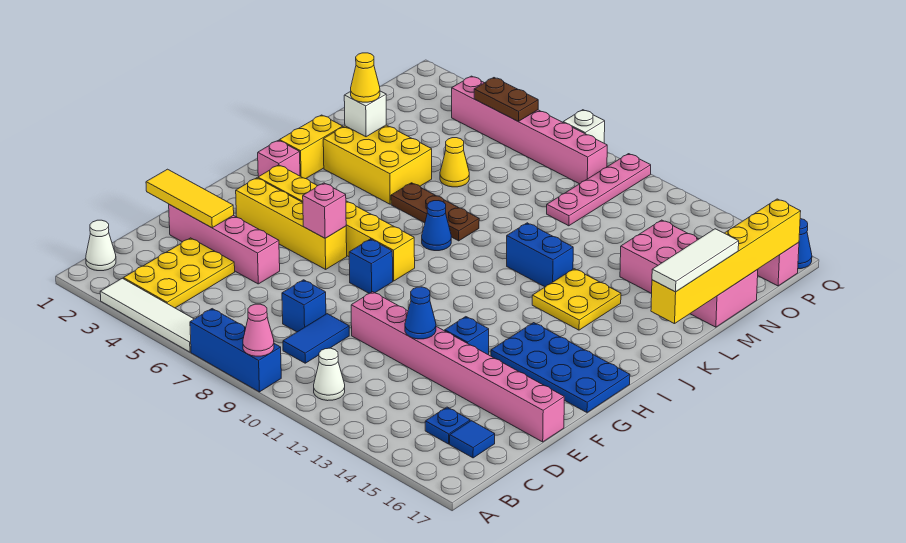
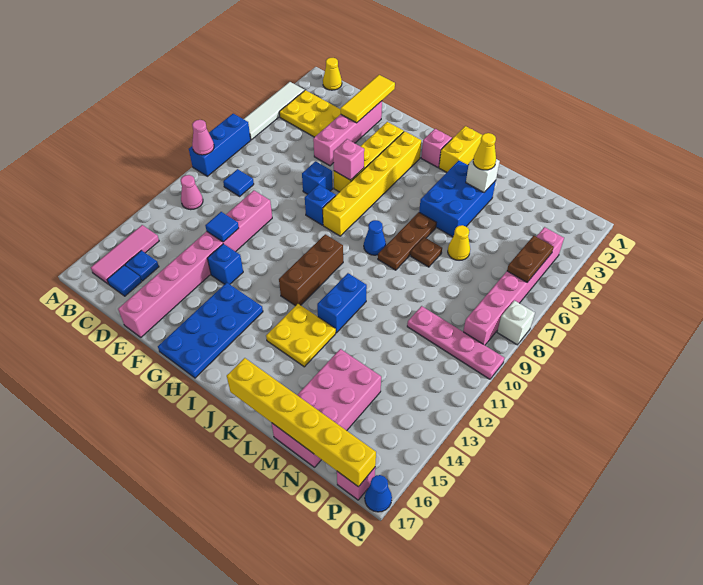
white 1x1 cone [86,220,116,271] -> yellow 1x1 cone [323,58,342,90]
white 1x1 cone [314,348,345,401] -> pink 1x1 cone [181,175,203,210]
none -> pink 1x3 tile [91,225,159,284]
blue 1x2 tile [283,314,349,363] -> blue 1x1 tile [223,169,254,196]
blue 1x1 brick [282,280,326,332] -> blue 1x1 brick moved to [302,161,333,194]
blue 1x1 cone [405,287,436,339] -> blue 1x1 tile [205,212,239,242]
none -> brown 1x3 brick [279,234,343,306]
yellow 1x2 brick [279,115,343,179] -> yellow 1x2 brick turned to [439,126,482,172]
yellow 2x3 brick [323,125,432,204] -> blue 2x3 brick [419,161,496,237]
white 1x3 tile [652,229,739,292] -> none
none -> brown 1x1 plate [411,237,442,267]

